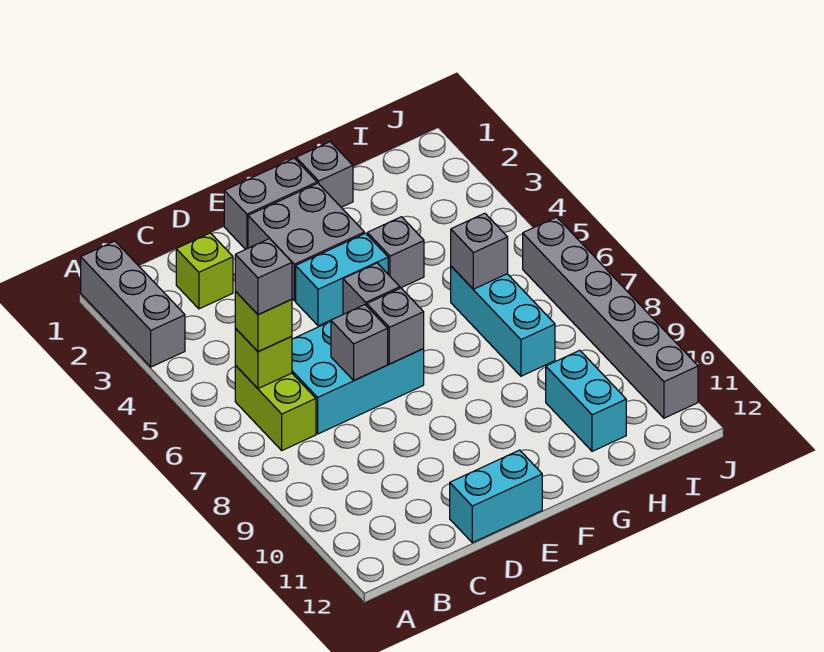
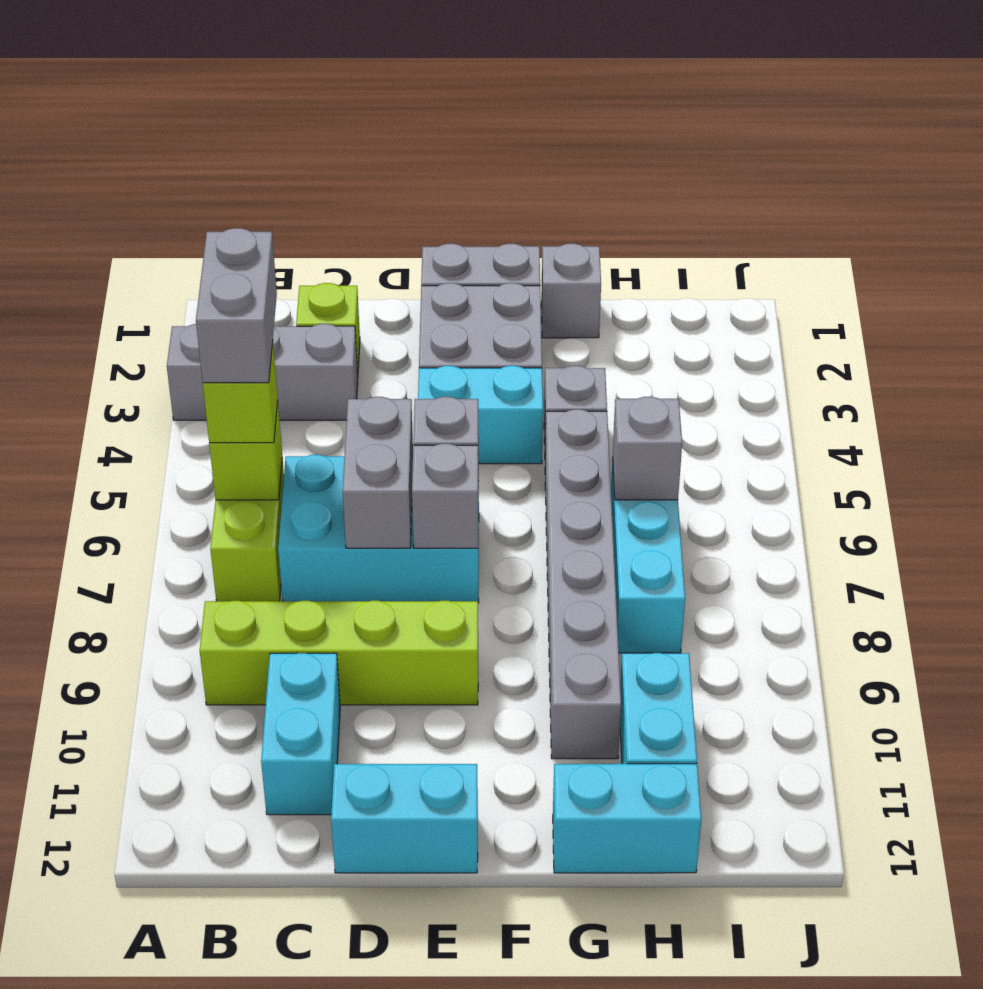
grey 1x3 brick [81,241,185,367] -> grey 1x3 brick turned to [167,324,358,420]
grey 1x1 brick [235,238,292,314] -> grey 1x2 brick [196,228,277,383]
none -> lime 1x4 brick [200,601,478,705]
none -> cyan 1x2 brick [261,653,340,815]
grey 1x1 brick [331,305,388,380] -> grey 1x2 brick [343,397,413,548]
none -> cyan 1x2 brick [553,764,701,873]
grey 1x6 brick [523,217,698,418] -> grey 1x6 brick moved to [545,409,621,759]

